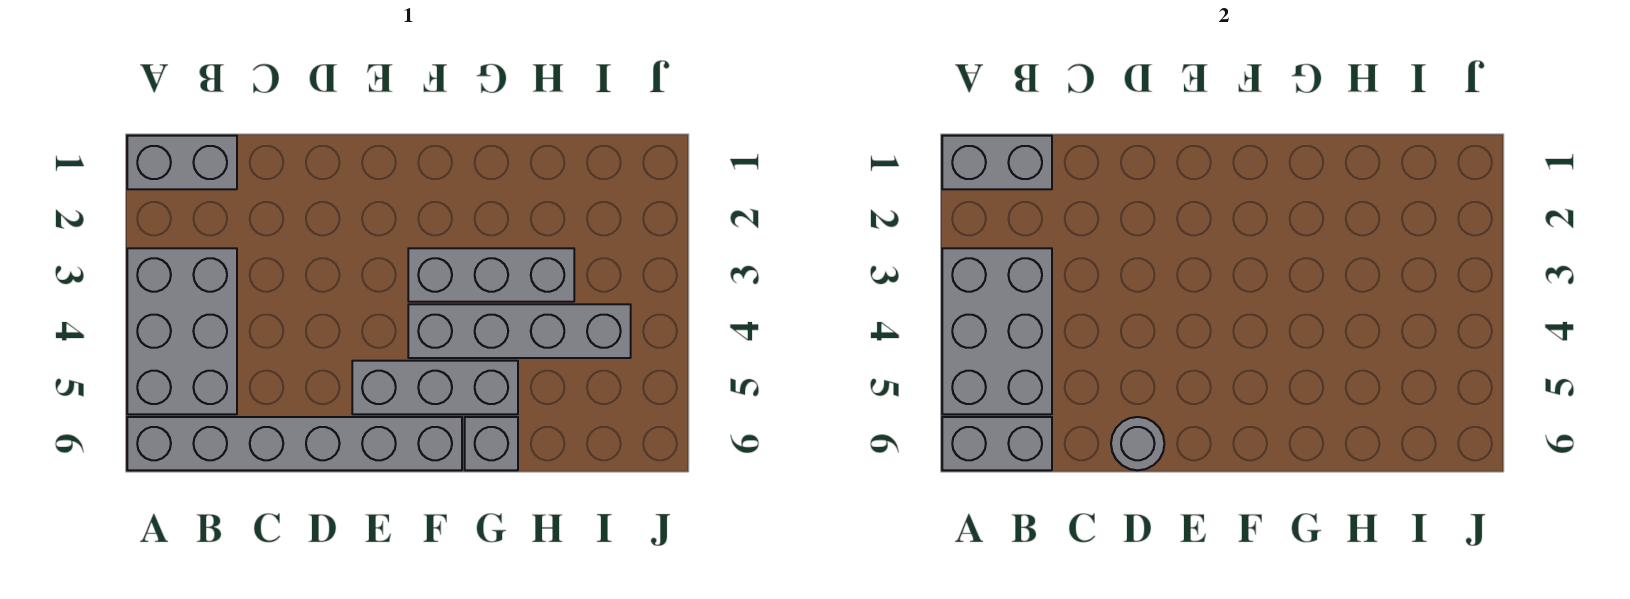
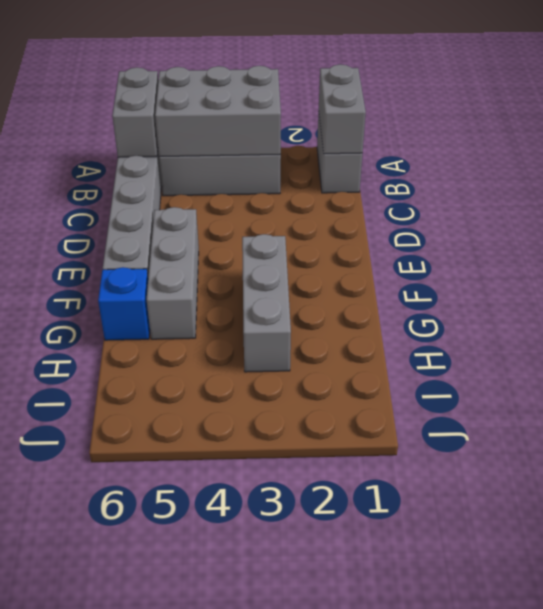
grey 1x1 round brick [1111,417,1164,470] -> none
grey 1x4 brick [408,304,631,358] -> none
grey 1x1 brick [465,417,518,470] -> blue 1x1 brick [98,267,150,340]

